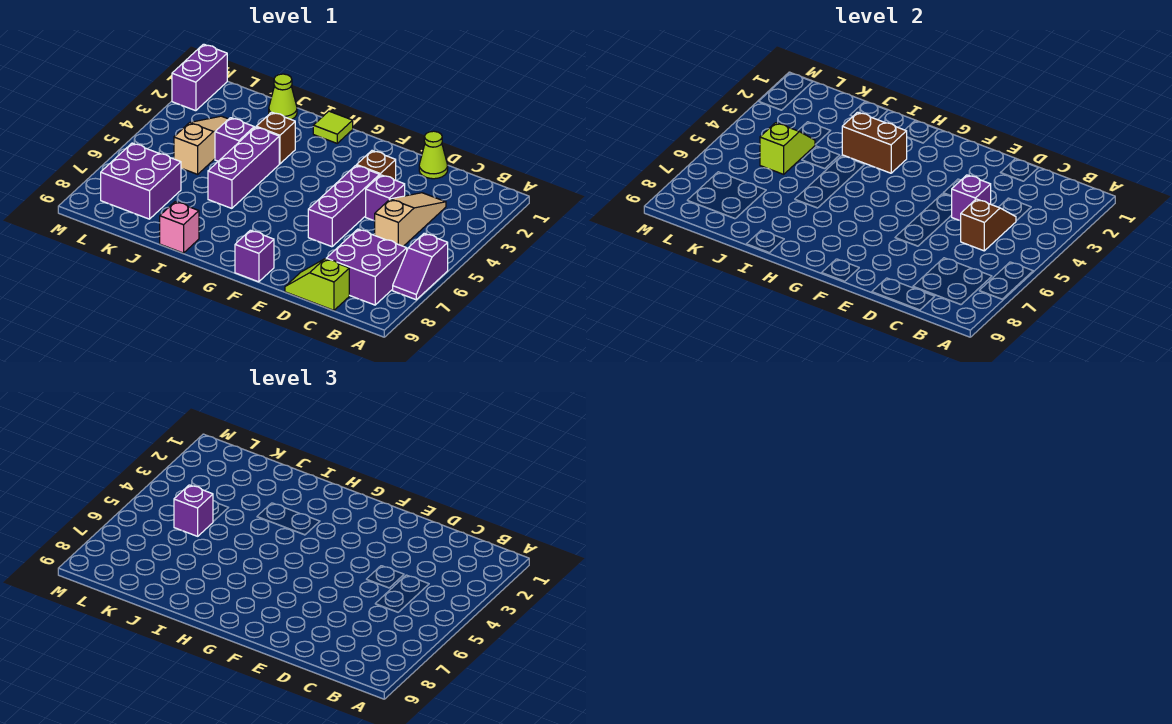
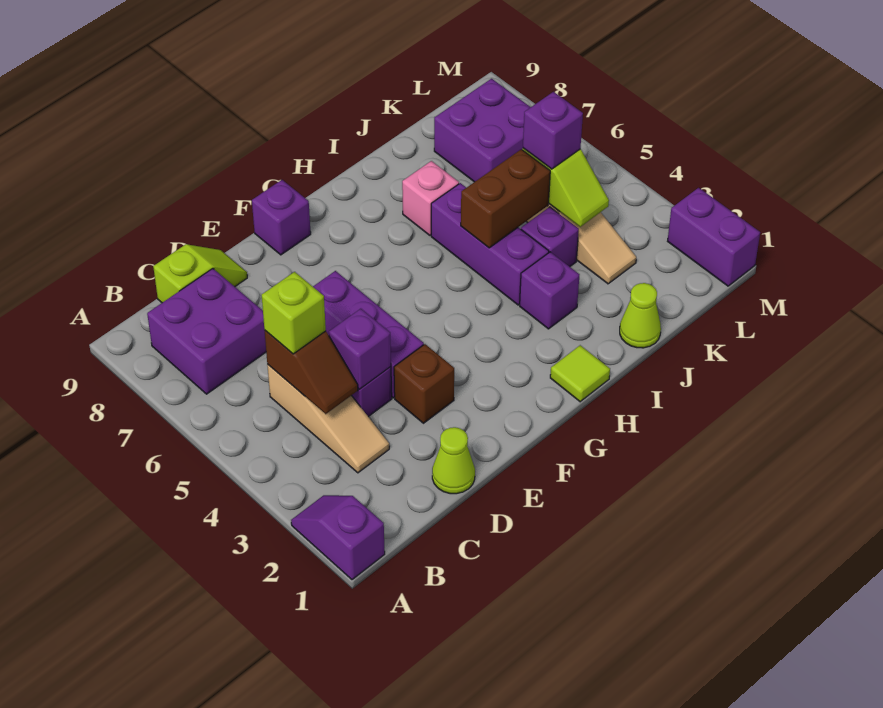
purple 1x2 slope [393,233,448,300] -> purple 1x2 slope moved to [291,495,385,580]
none -> lime 1x1 brick [262,272,326,354]
brown 1x2 brick [842,112,907,173] -> brown 1x2 brick moved to [461,149,550,248]
brown 1x1 brick [256,112,295,164] -> purple 1x1 brick [520,252,579,329]
pink 1x1 brick [160,202,199,253] -> pink 1x1 brick moved to [402,161,459,235]

